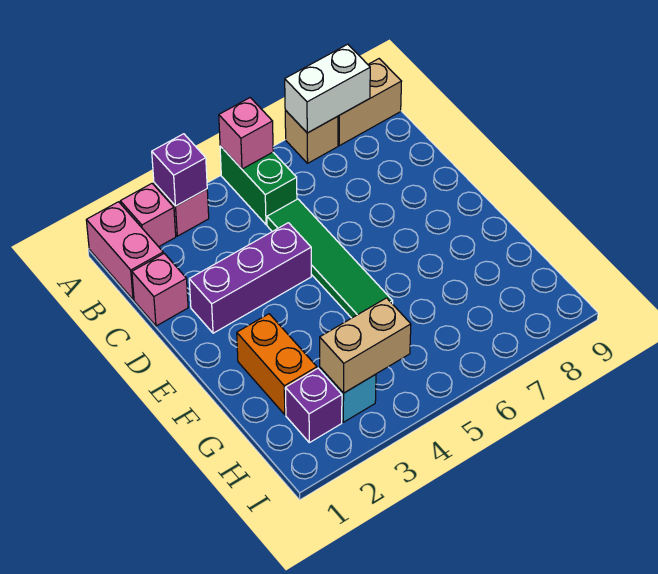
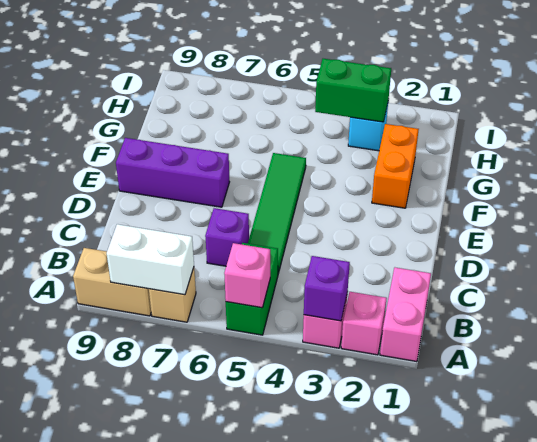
pink 1x1 brick [132,254,188,326] -> none
purple 1x3 brick [189,223,311,333] -> purple 1x3 brick moved to [116,138,229,207]
purple 1x1 brick [285,368,342,443] -> purple 1x1 brick moved to [205,208,249,266]
tan 1x2 brick [320,298,411,393] -> green 1x2 brick [315,59,391,122]

